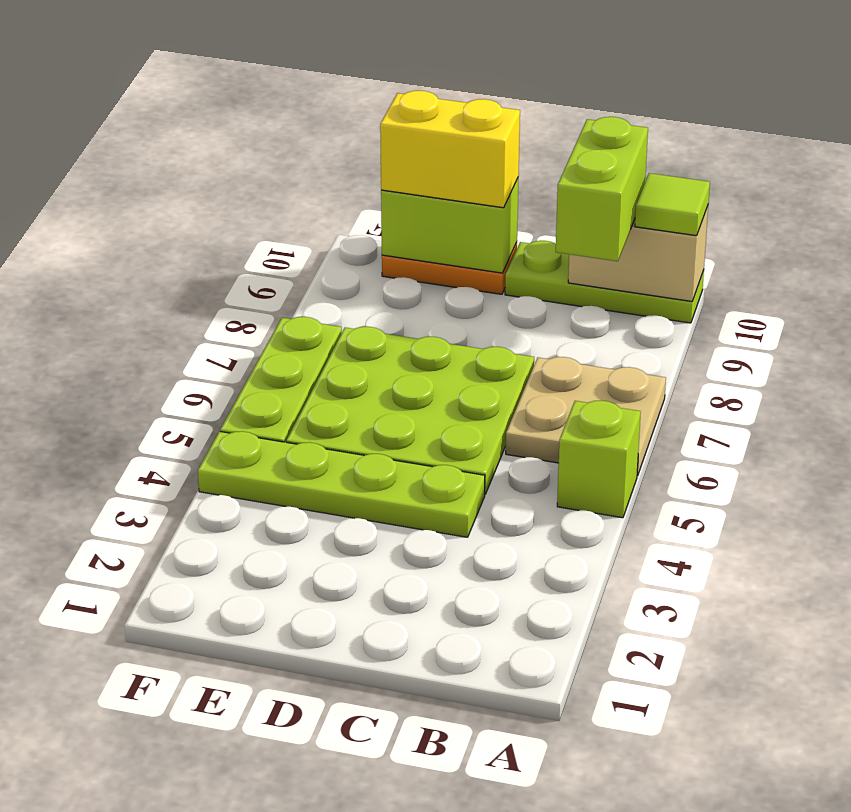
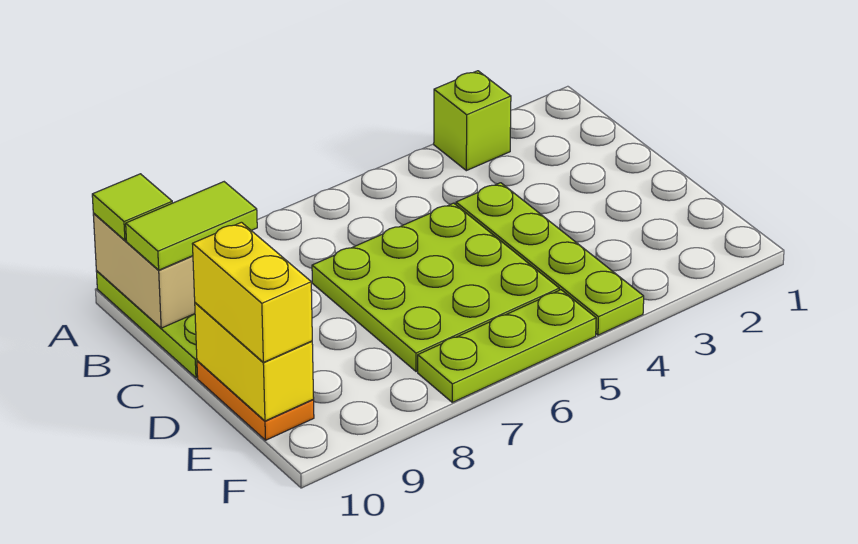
lime 1x1 brick [557,400,641,518] -> lime 1x1 brick moved to [434,71,511,171]
tan 2x2 plate [506,357,666,476] -> none
lime 1x2 brick [556,117,648,261] -> lime 1x2 tile [126,182,257,270]
lime 1x2 brick [381,179,518,273] -> yellow 1x2 brick [195,303,314,421]

